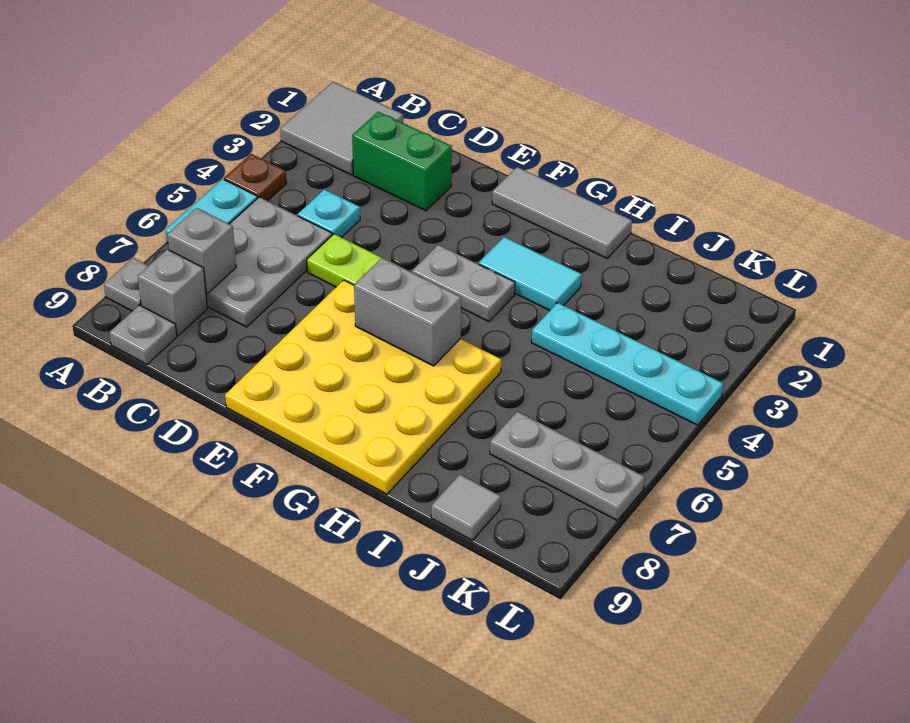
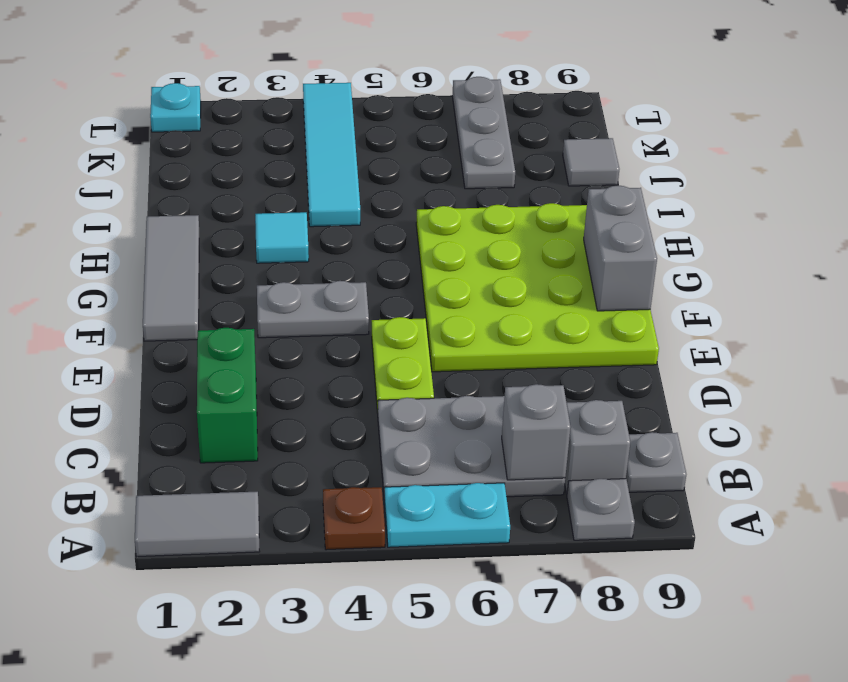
grey 2x2 tile [280,82,403,175] -> grey 1x2 tile [135,492,259,556]
cyan 1x1 plate [298,189,360,238] -> cyan 1x1 plate moved to [150,83,201,132]
yellow 4x4 plate [225,280,501,494] -> lime 4x4 plate [416,203,659,372]
grey 1x2 plate [412,245,515,322] -> grey 1x2 plate turned to [257,281,369,338]
grey 1x2 brick [354,258,461,366] -> grey 1x2 brick moved to [584,186,657,311]
cyan 1x2 tile [479,237,582,310] -> cyan 1x1 tile [255,212,309,263]
cyan 1x4 plate [532,303,723,425] -> cyan 1x4 tile [303,83,360,227]

